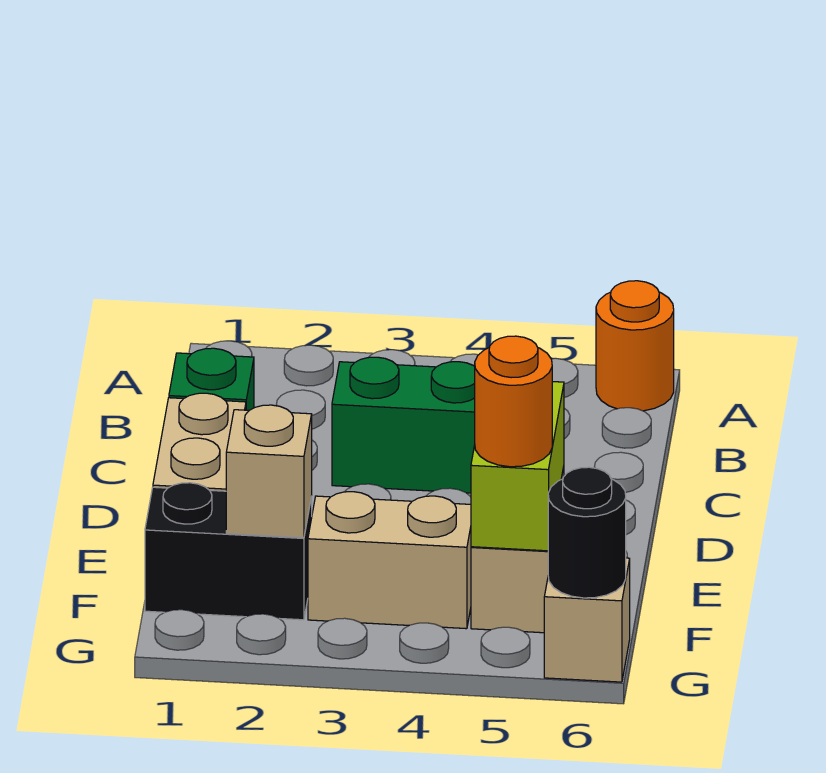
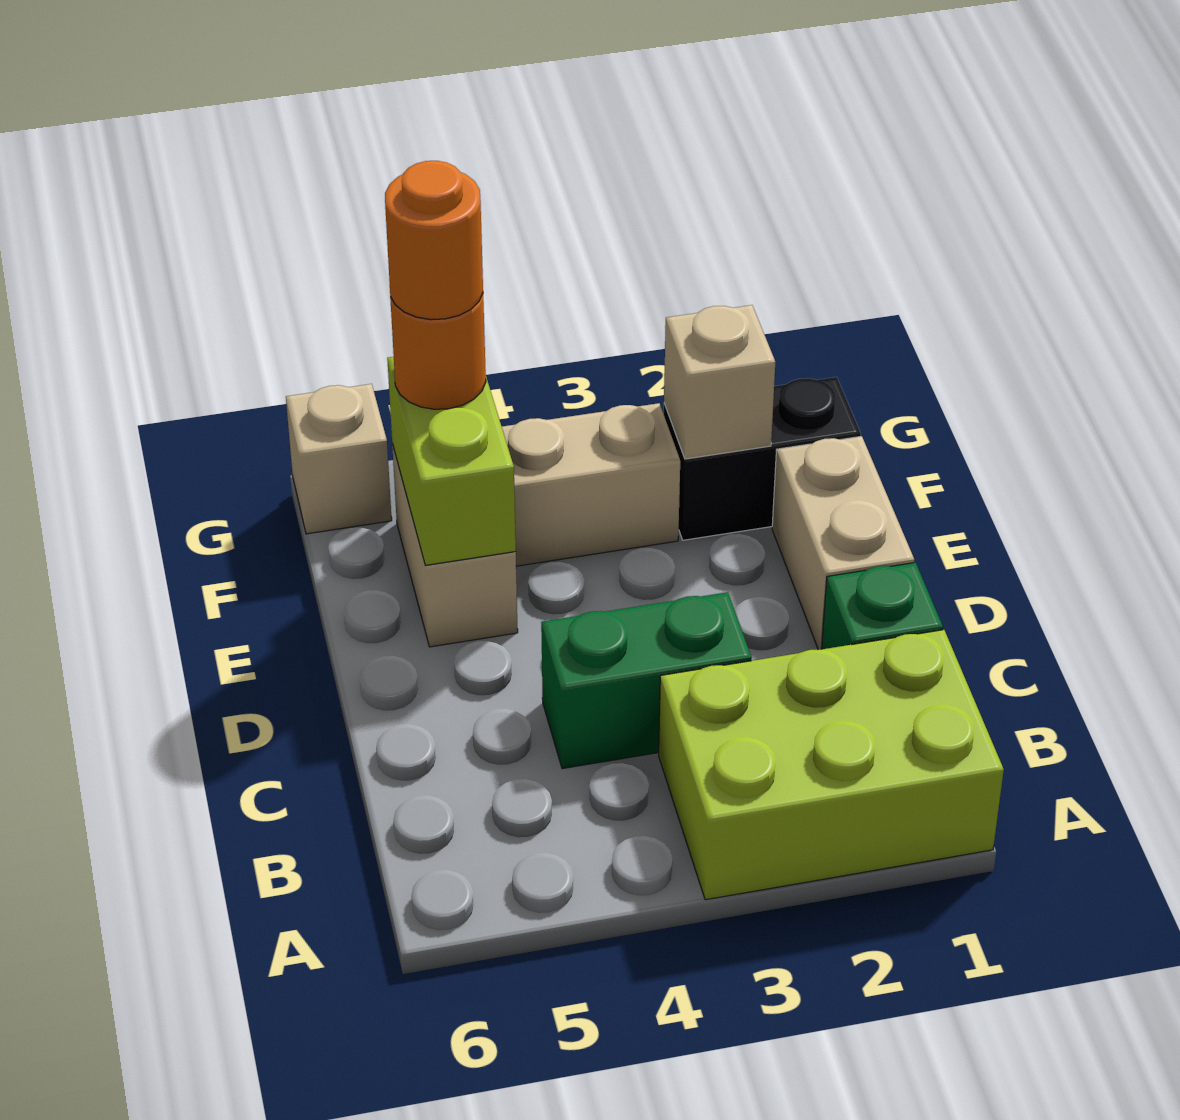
none -> lime 2x3 brick [659,630,1004,900]
orange 1x1 round brick [596,281,674,411] -> orange 1x1 round brick moved to [385,161,483,320]
black 1x1 round brick [548,467,626,598] -> none

